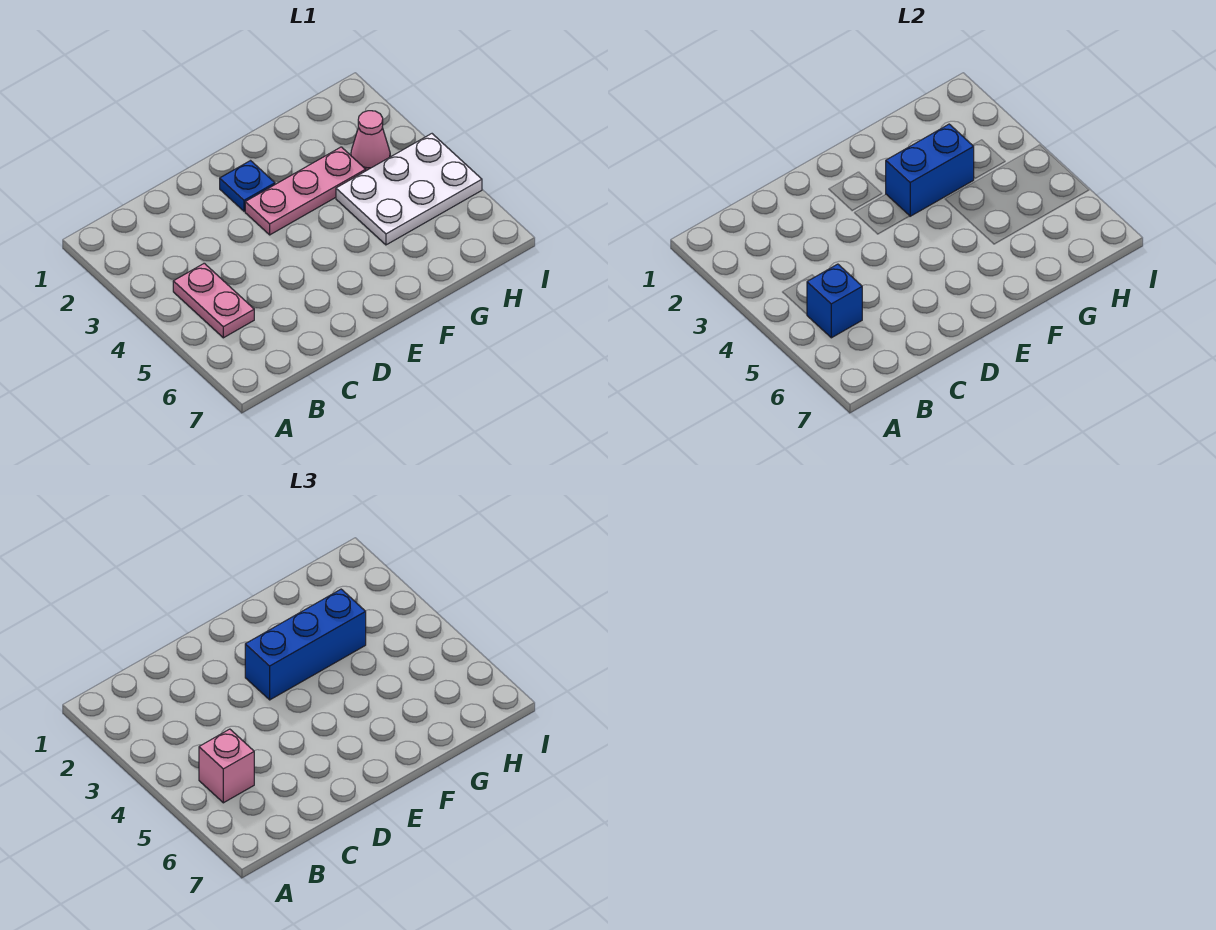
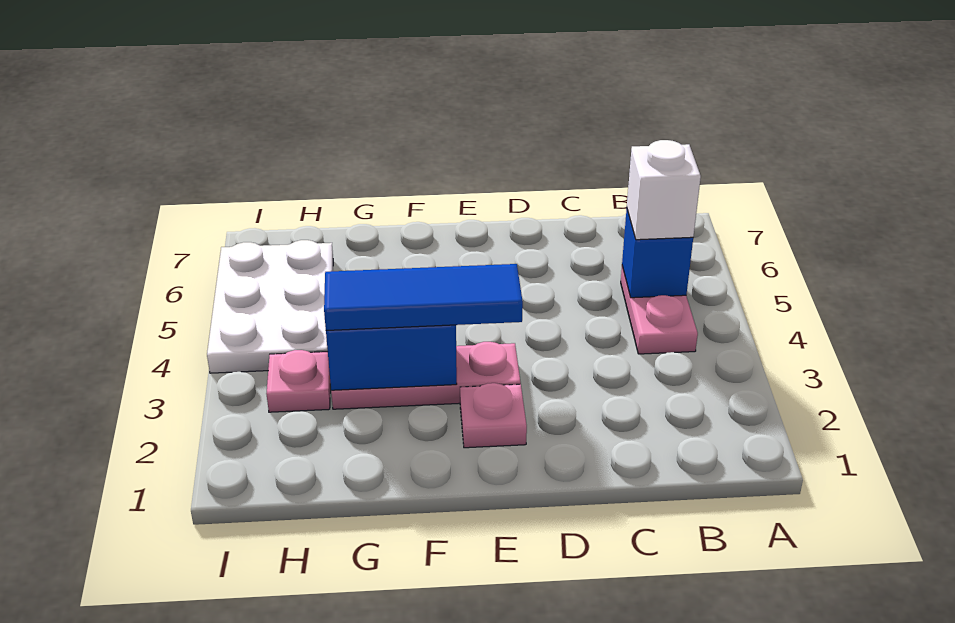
pink 1x1 brick [199,729,254,803] -> white 1x1 brick [627,140,701,240]
blue 1x1 plate [220,161,275,211] -> pink 1x1 plate [460,383,527,448]
blue 1x3 brick [245,589,366,700] -> blue 1x3 tile [324,264,523,330]
white 2x3 plate [336,134,482,245] -> white 2x3 plate turned to [207,240,333,373]
pink 1x1 cone [351,111,390,171] -> pink 1x1 plate [266,350,330,412]

